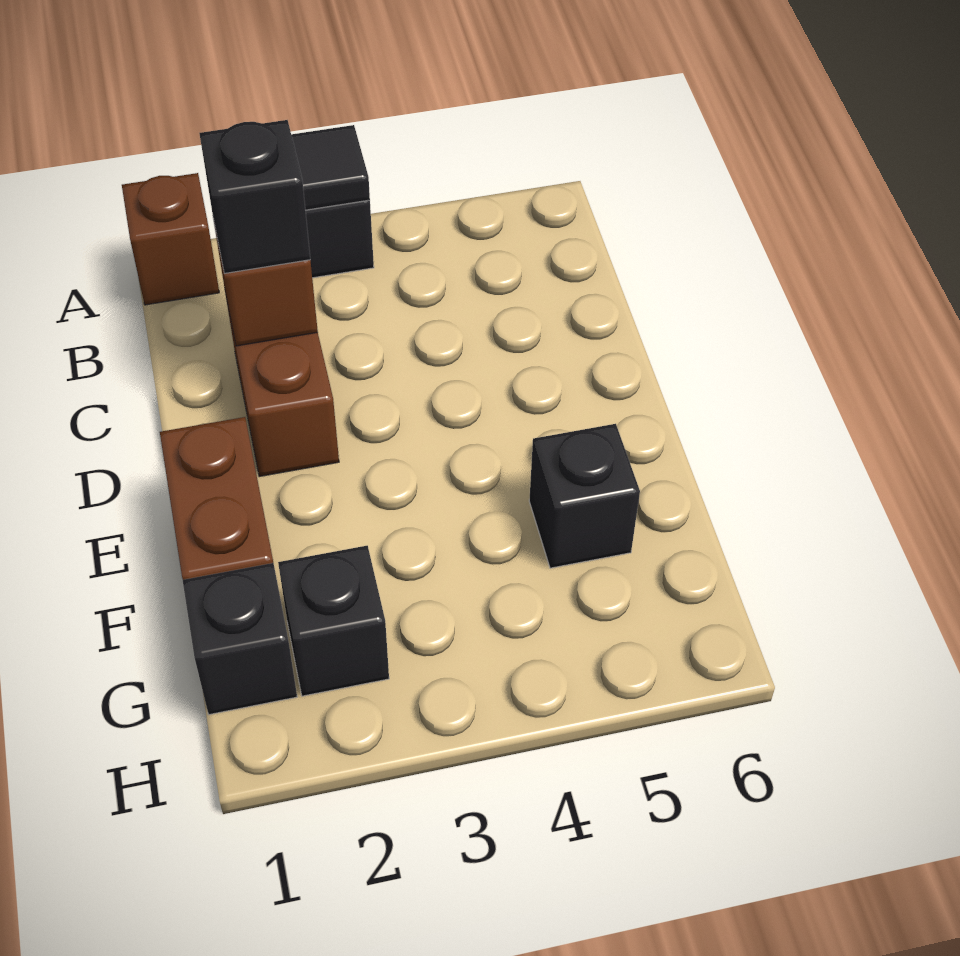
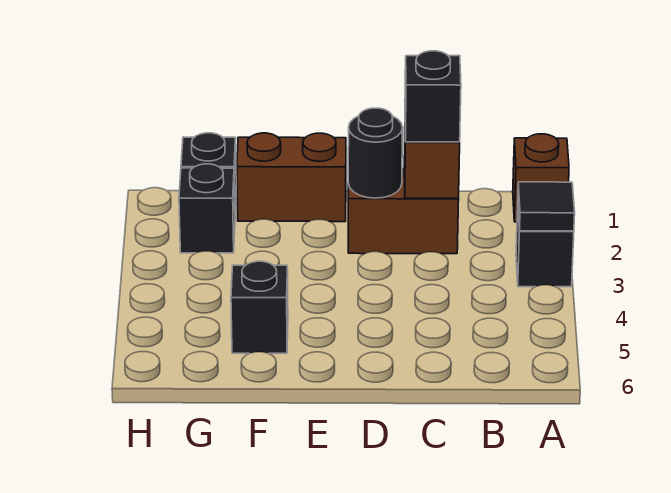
none -> black 1x1 round brick [348,108,403,198]

